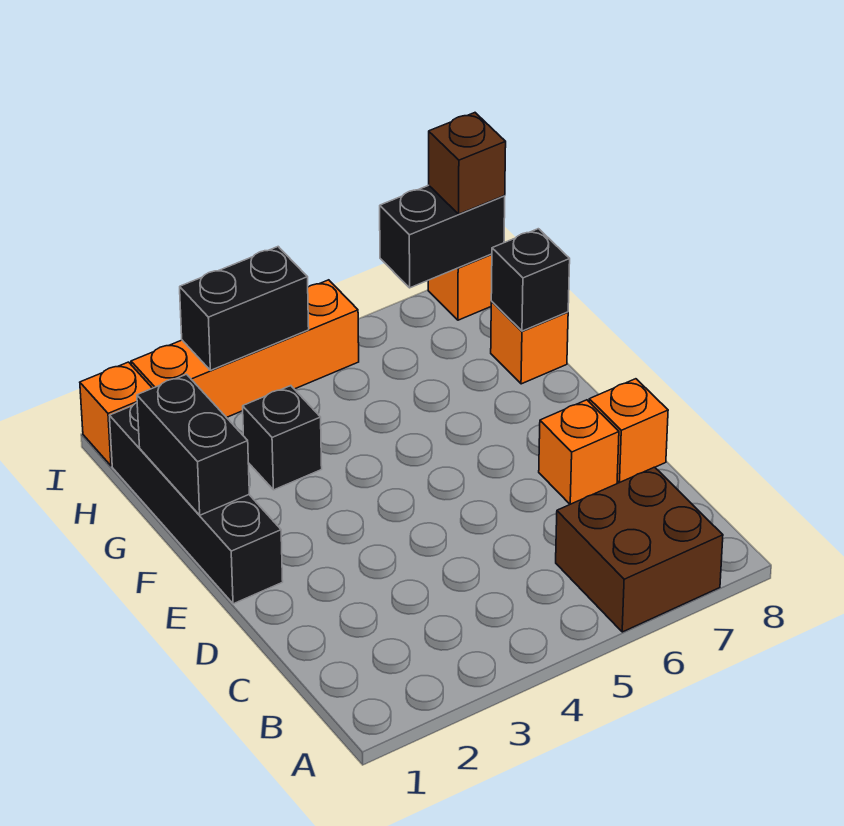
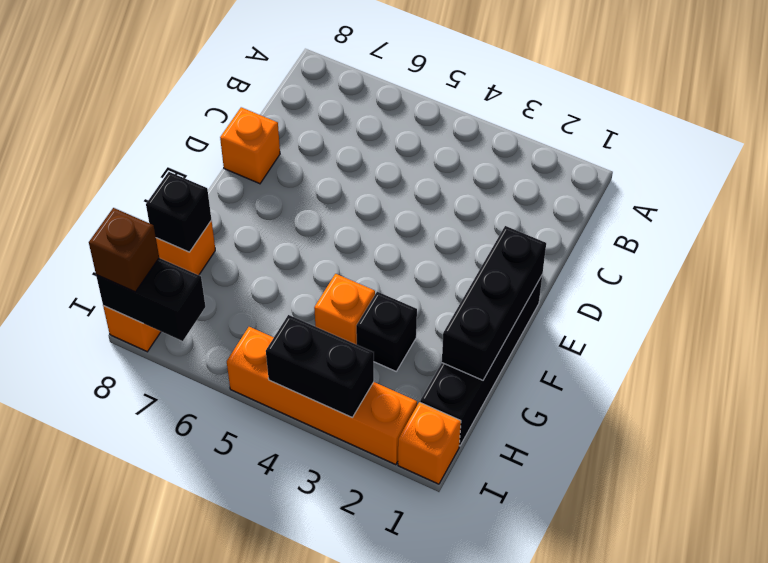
brown 2x2 brick [556,467,723,632] -> none
orange 1x1 brick [539,400,619,504] -> orange 1x1 brick moved to [314,274,375,345]
black 1x2 brick [137,374,249,515] -> black 1x3 brick [442,226,546,380]

